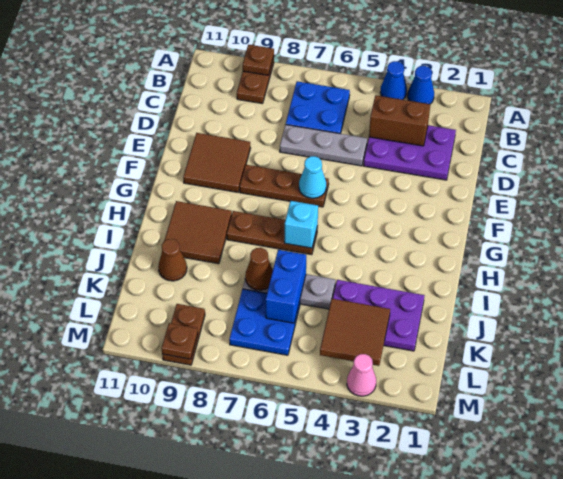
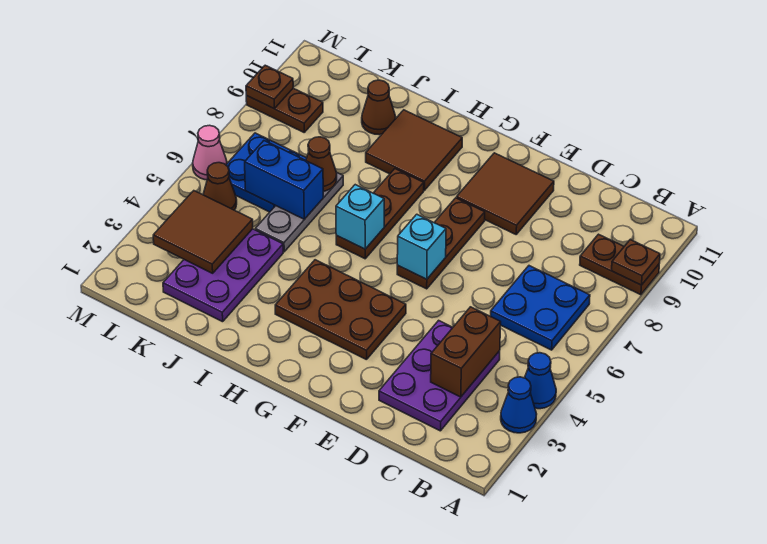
grey 1x3 plate [280,125,367,166] -> none
none -> brown 2x3 plate [275,260,406,360]
cyan 1x1 cone [299,156,326,198] -> cyan 1x1 brick [397,214,446,279]
none -> brown 1x1 cone [203,163,237,210]
pink 1x1 cone [347,354,376,396] -> pink 1x1 cone moved to [193,125,227,180]

